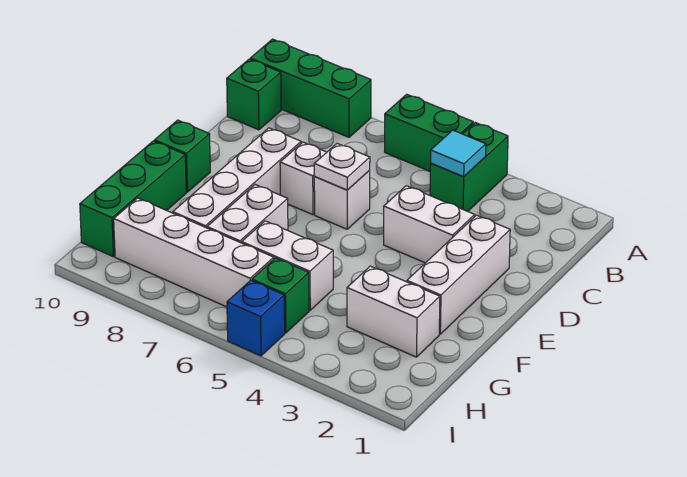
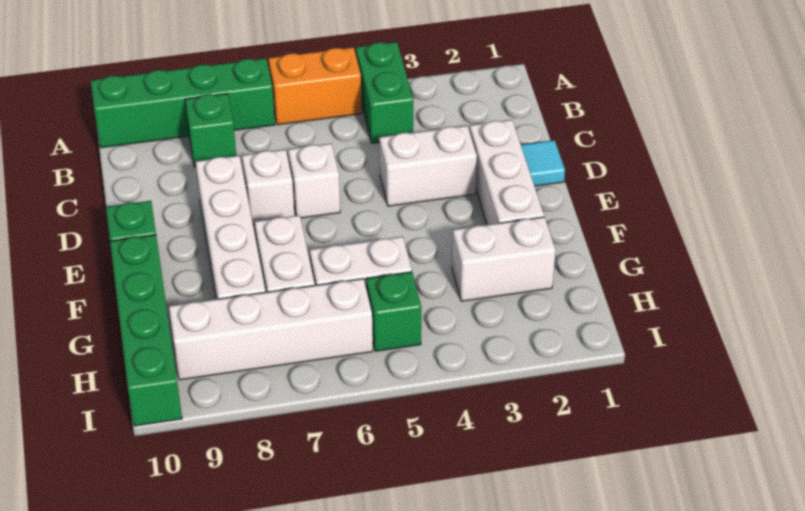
green 1x2 brick [385,94,473,171] -> orange 1x2 brick [268,47,362,125]
green 1x3 brick [250,39,371,137] -> green 1x4 brick [91,58,275,148]
cyan 1x1 tile [431,130,486,177] -> cyan 1x1 tile moved to [521,140,565,186]
green 1x1 brick [227,59,281,130] -> green 1x1 brick moved to [185,93,236,167]
white 1x1 plate [314,143,370,190] -> none
green 1x3 brick [80,141,186,257] -> green 1x4 brick [110,235,182,426]
blue 1x1 brick [227,280,285,356] -> none

